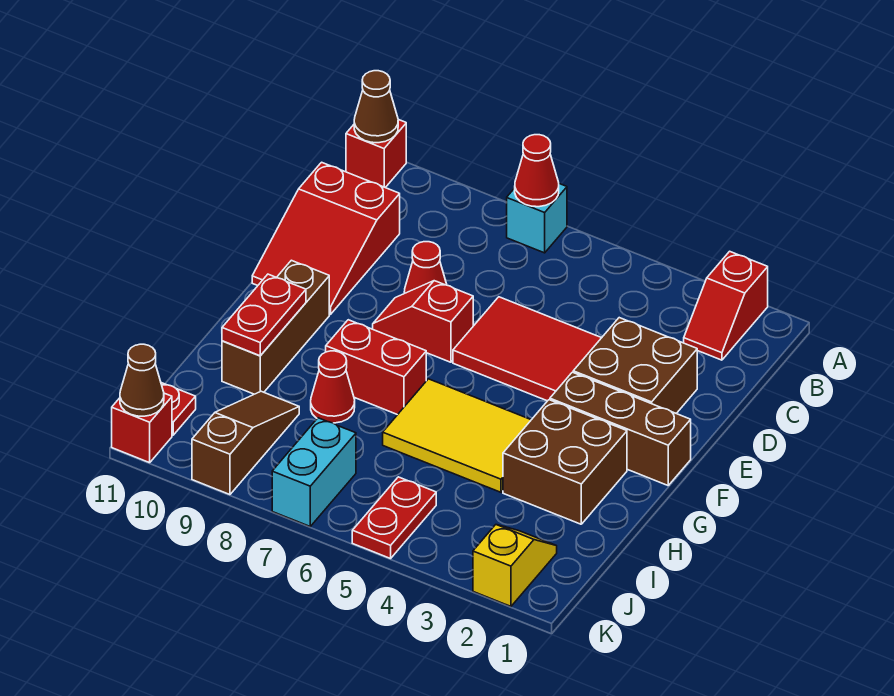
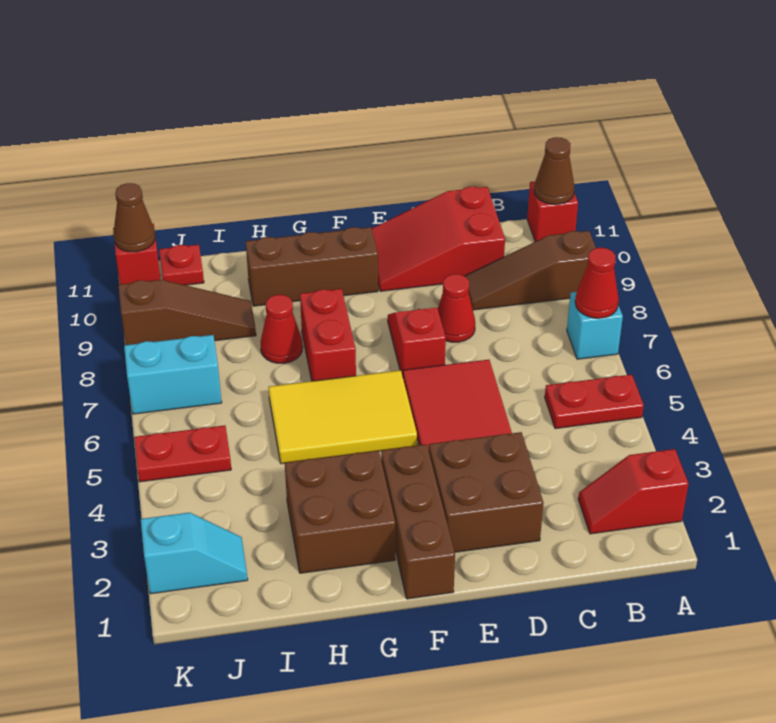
none -> brown 1x3 slope [465,231,596,310]
yellow 2x3 tile [383,379,531,492] -> yellow 2x3 tile turned to [268,370,417,464]
red 1x2 plate [222,274,306,356] -> red 1x2 plate moved to [545,375,644,429]
yellow 1x2 slope [473,525,557,606] -> cyan 1x2 slope [141,513,248,594]

